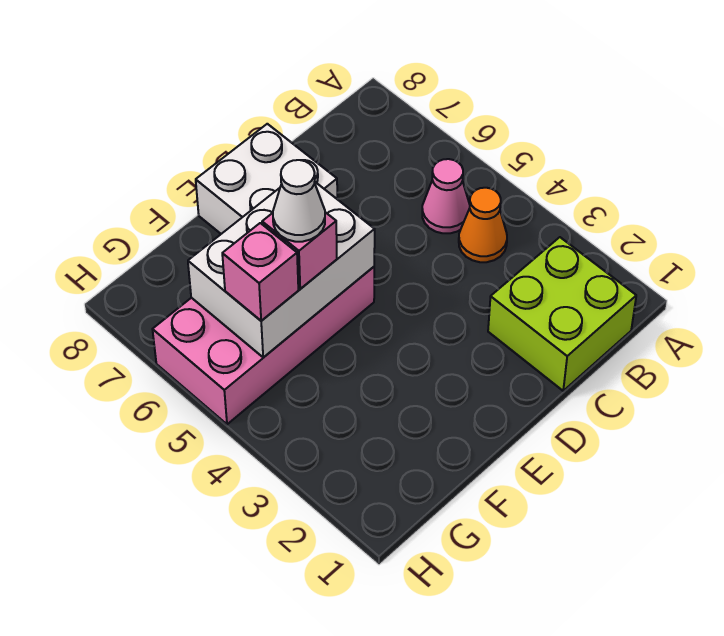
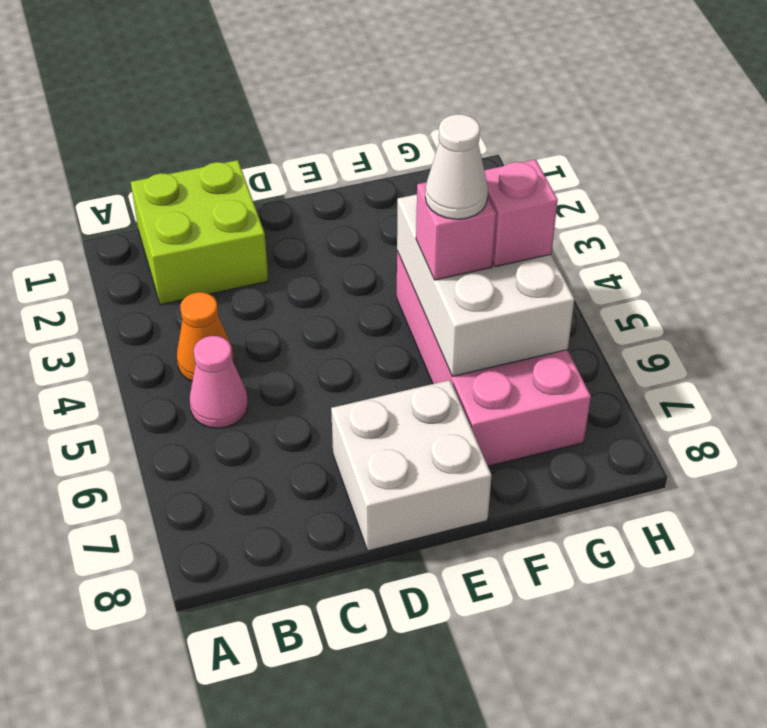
pink 2x4 brick [152,267,374,424] -> pink 2x4 brick turned to [397,251,591,466]
white 2x3 brick [188,182,375,357] -> white 2x3 brick turned to [397,194,574,376]

